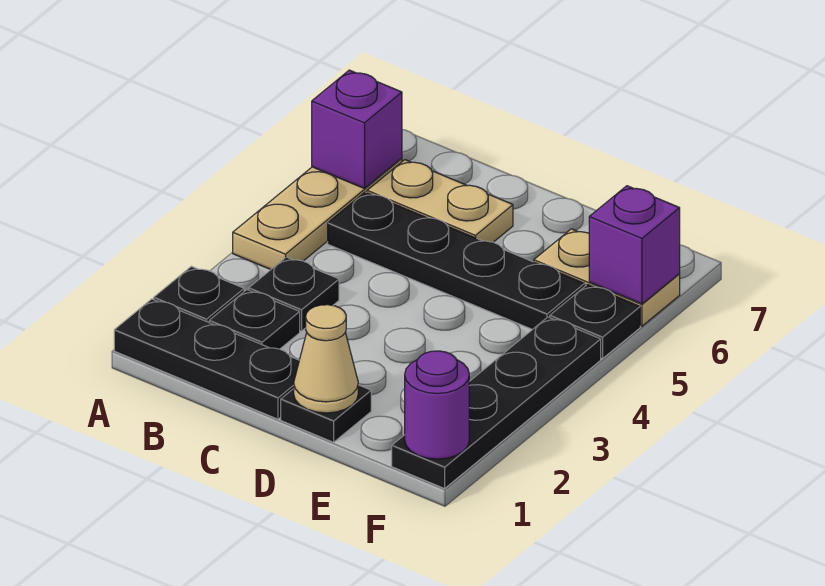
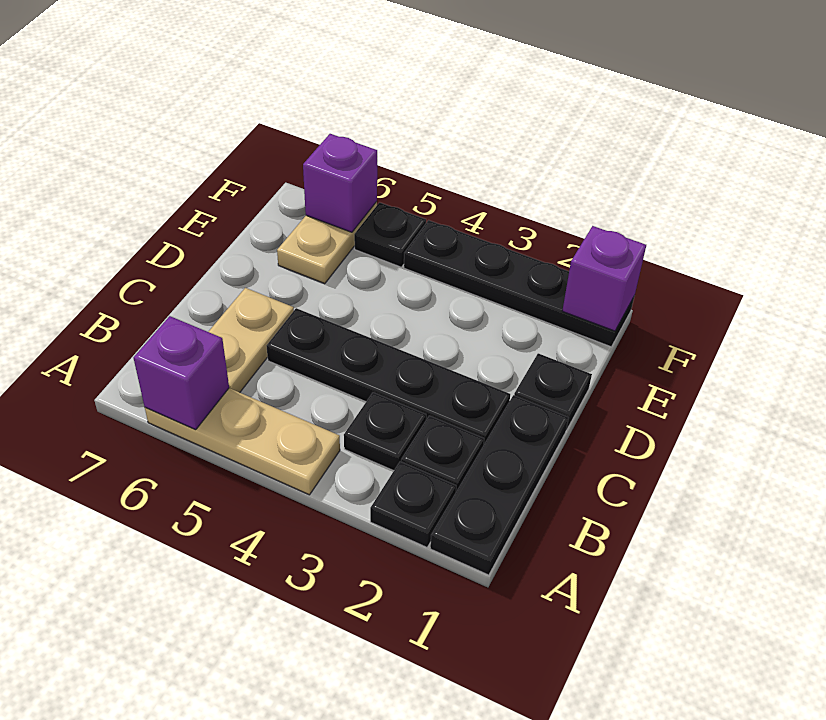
black 1x4 plate [328,192,585,330] -> black 1x4 plate turned to [267,308,510,444]
tan 1x1 cone [294,305,358,413] -> none
purple 1x1 round brick [405,351,469,459] -> purple 1x1 brick [562,226,646,331]

